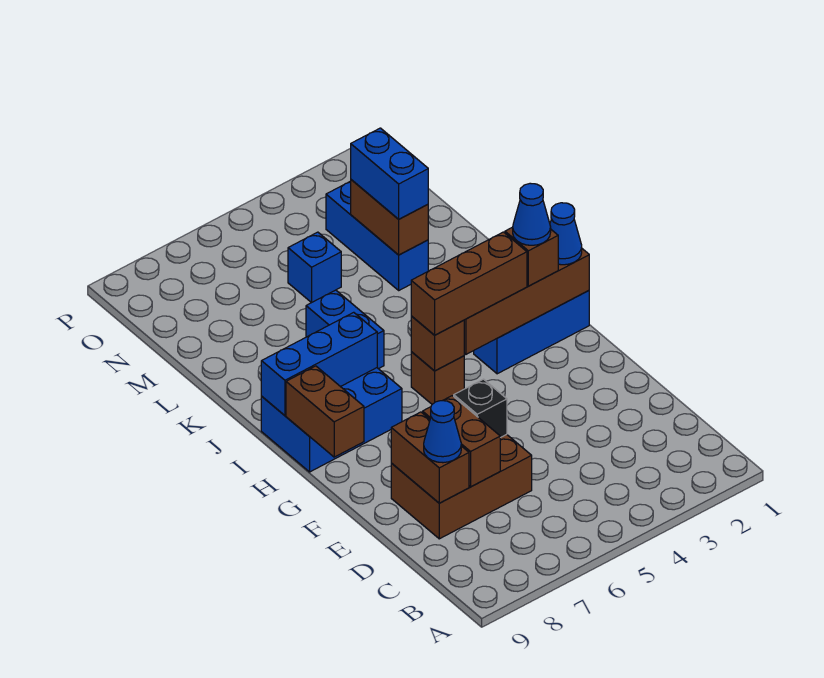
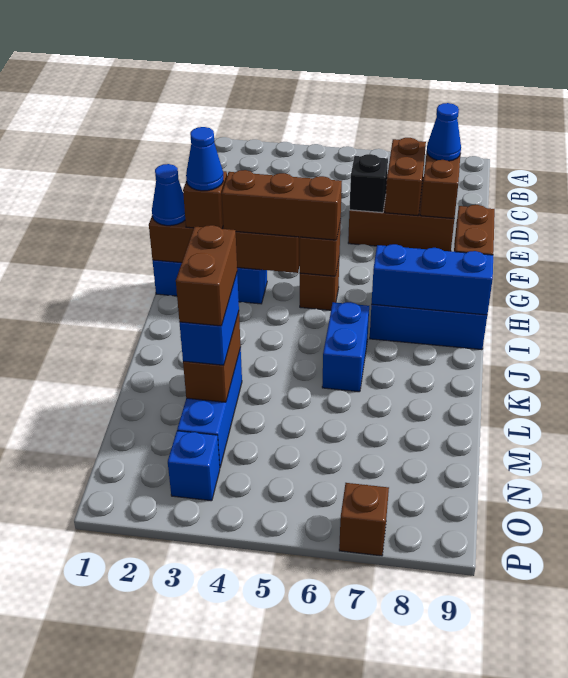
none -> brown 1x2 brick [176,225,237,326]
blue 1x1 brick [288,232,341,303] -> blue 1x1 brick moved to [168,431,220,501]
none -> brown 1x1 brick [339,483,389,556]

